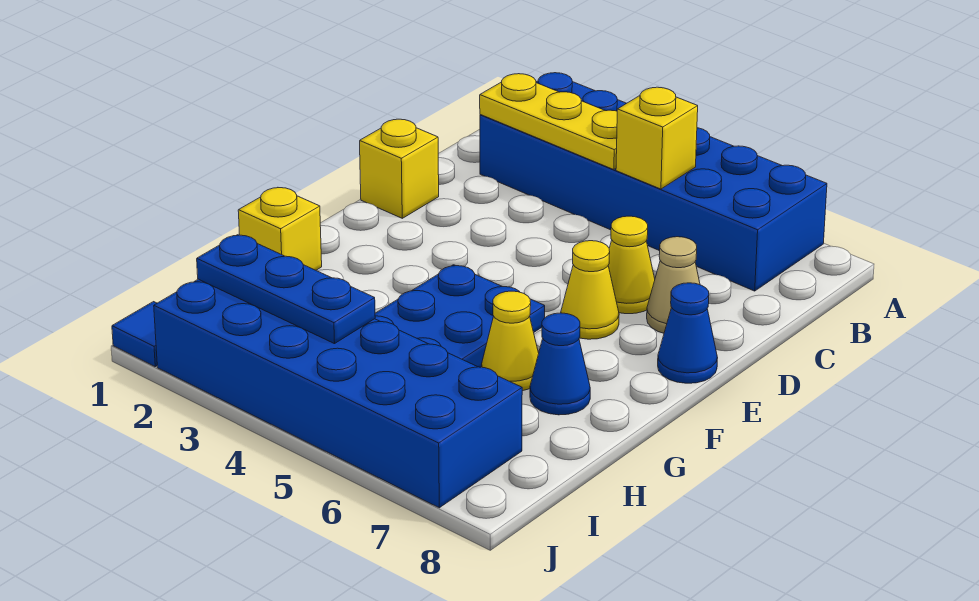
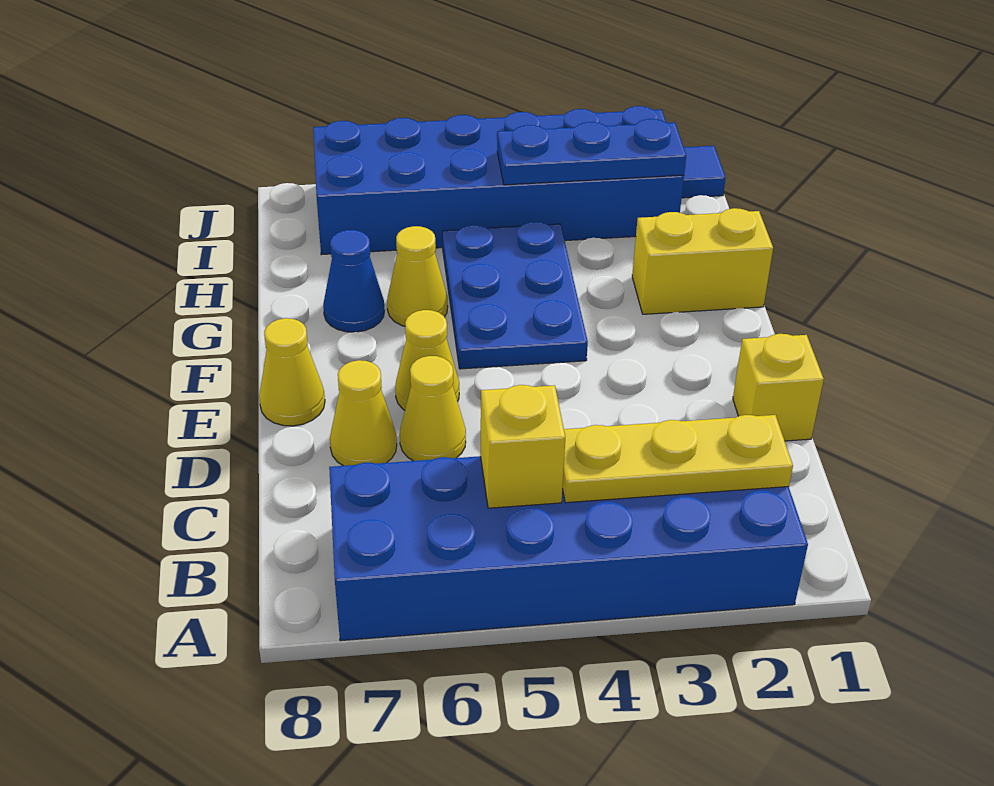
tan 1x1 cone [647,237,700,333] -> yellow 1x1 cone [330,360,397,466]
blue 1x1 cone [658,283,718,383] -> yellow 1x1 cone [259,318,325,426]
yellow 1x1 brick [238,188,322,270] -> yellow 1x2 brick [632,208,773,314]

